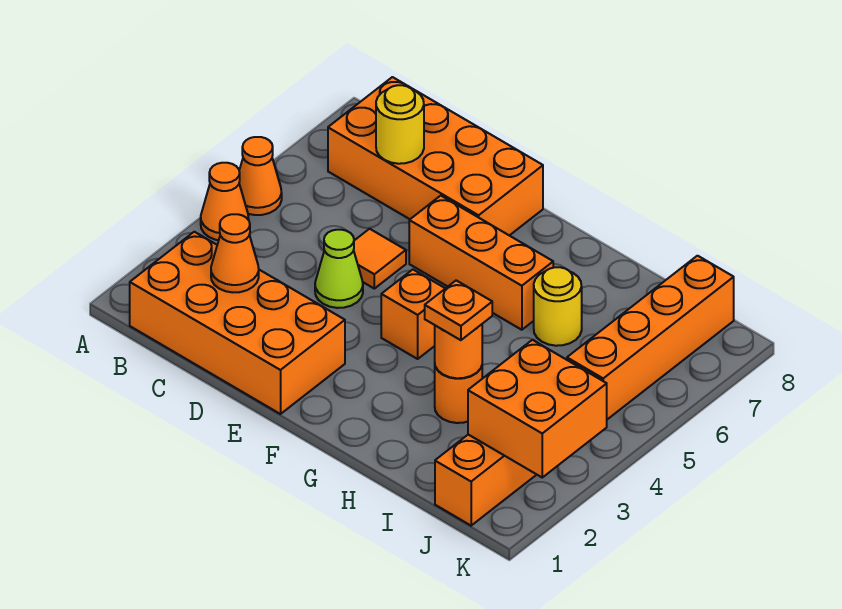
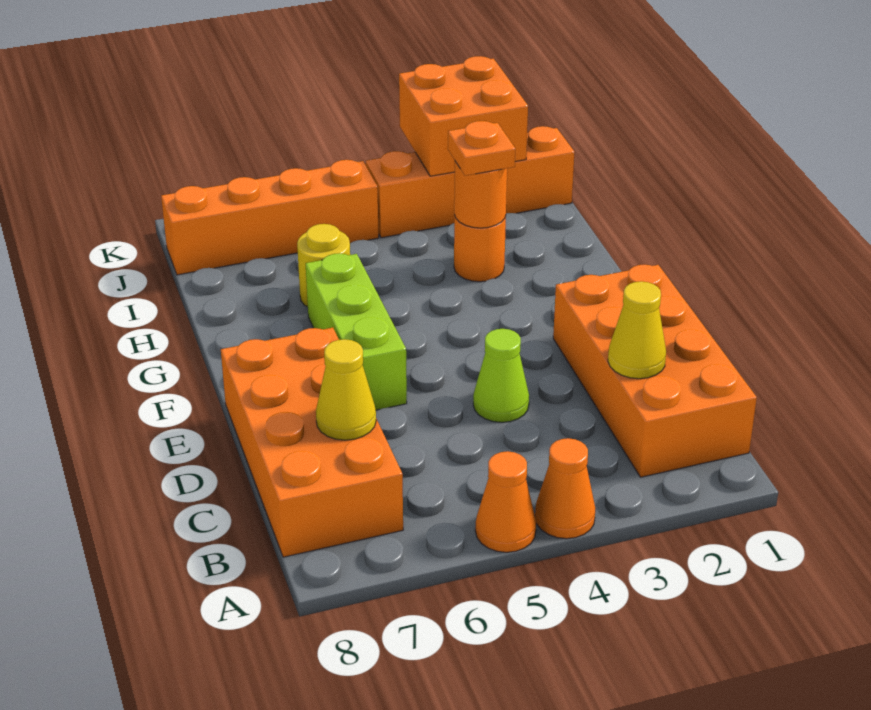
orange 1x1 cone [211,214,259,292] -> yellow 1x1 cone [608,281,666,379]
yellow 1x1 round brick [376,85,424,164] -> yellow 1x1 cone [316,339,376,440]
orange 1x1 tile [354,229,406,289] -> none
orange 1x3 brick [409,196,553,330] -> lime 1x3 brick [306,253,407,410]
orange 1x1 brick [381,270,445,359] -> none

